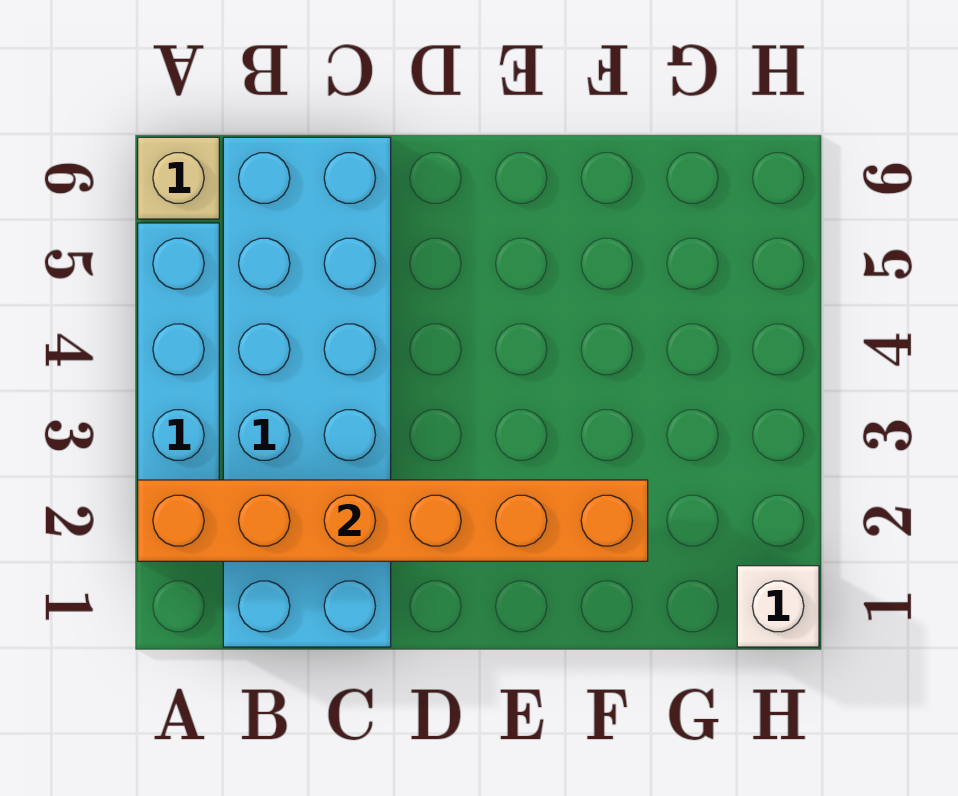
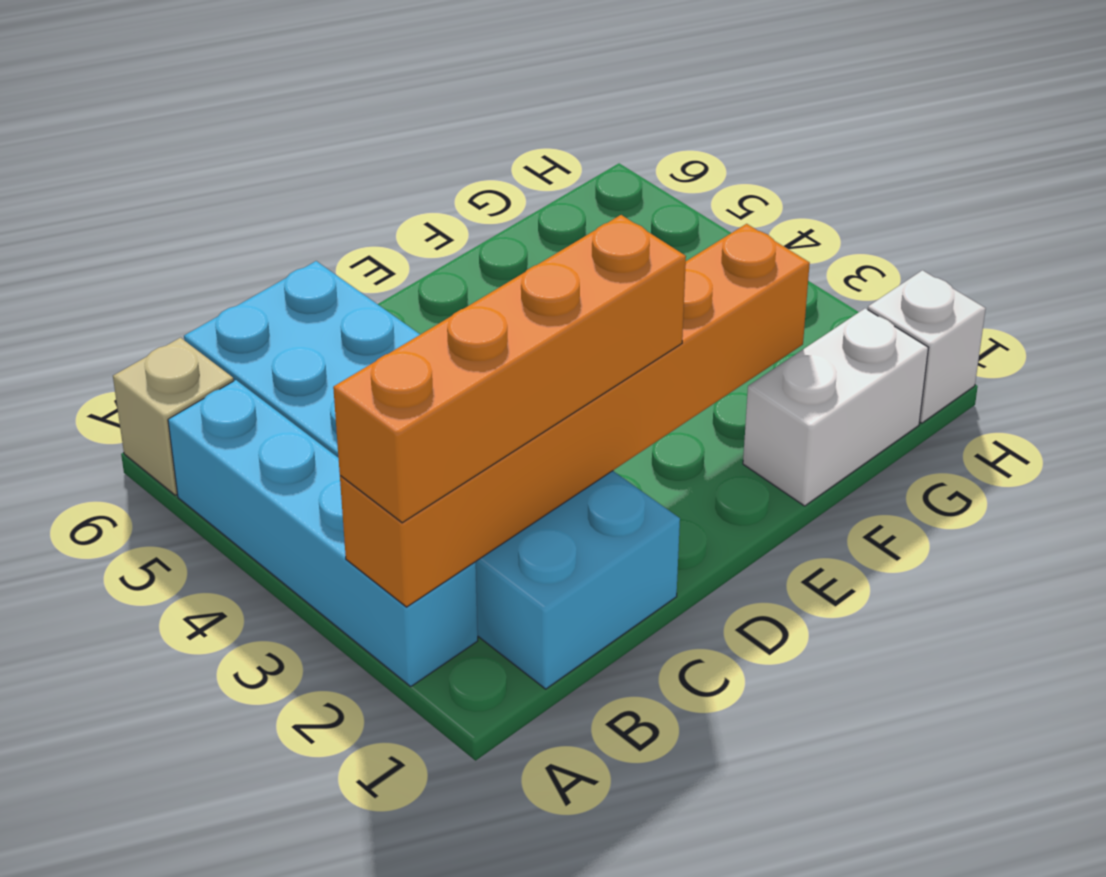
none -> orange 1x4 brick [333,215,686,523]
none -> white 1x2 brick [743,308,928,506]

